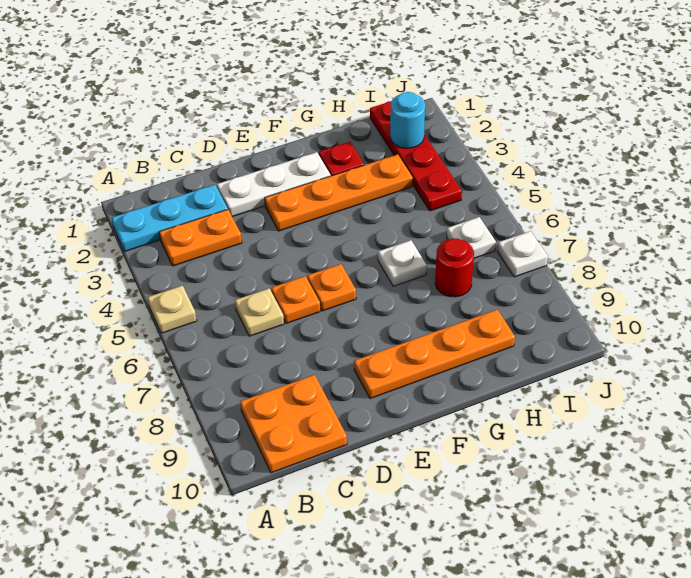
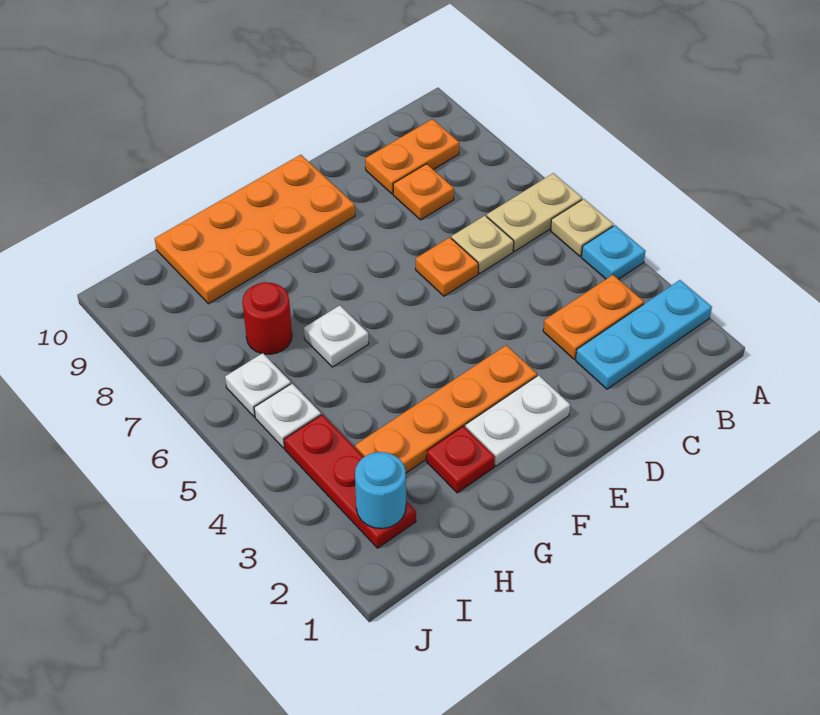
none -> cyan 1x1 plate [581,225,645,279]
none -> tan 1x2 plate [487,173,582,251]
orange 2x2 plate [240,375,347,473] -> orange 1x2 plate [365,119,459,194]
white 1x3 plate [217,152,331,217] -> white 1x2 plate [465,375,570,466]
orange 1x1 plate [307,264,356,311] -> orange 1x1 plate moved to [393,164,454,220]
orange 1x4 plate [354,310,515,399] -> orange 2x4 plate [155,155,355,304]
red 1x4 plate [370,101,462,211] -> red 1x3 plate [284,414,416,548]
white 1x1 plate [497,231,548,277] -> white 1x1 plate moved to [254,384,321,448]

